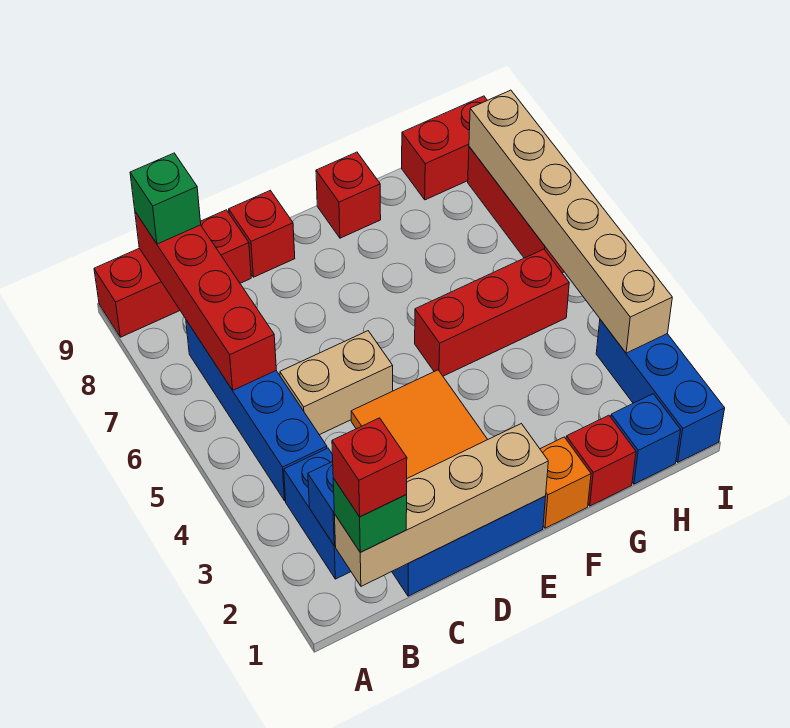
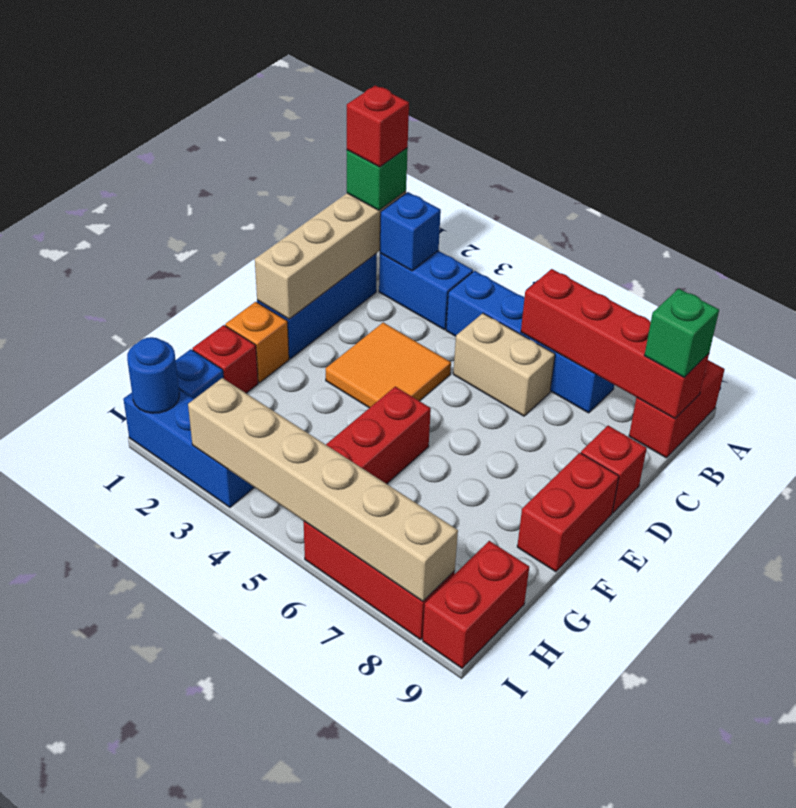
red 1x3 brick [94,210,251,337] -> red 1x2 brick [629,360,725,458]
tan 1x2 brick [280,331,393,435] -> tan 1x2 brick turned to [453,313,555,416]
red 1x1 brick [316,152,381,238] -> red 1x2 brick [517,453,619,572]
none -> blue 1x1 round brick [127,337,179,413]

